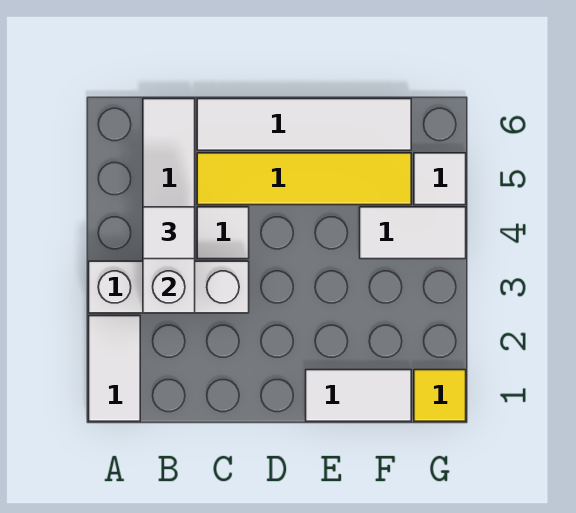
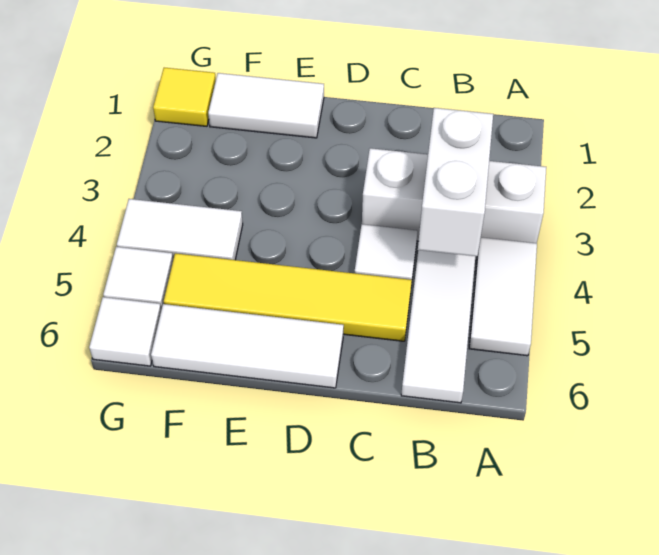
white 1x2 tile [89,316,140,421] -> white 1x2 tile moved to [469,237,537,356]
white 1x1 tile [143,207,195,259] -> white 1x1 tile moved to [89,297,161,366]
white 1x4 tile [197,99,411,150] -> white 1x3 tile [151,304,344,388]

